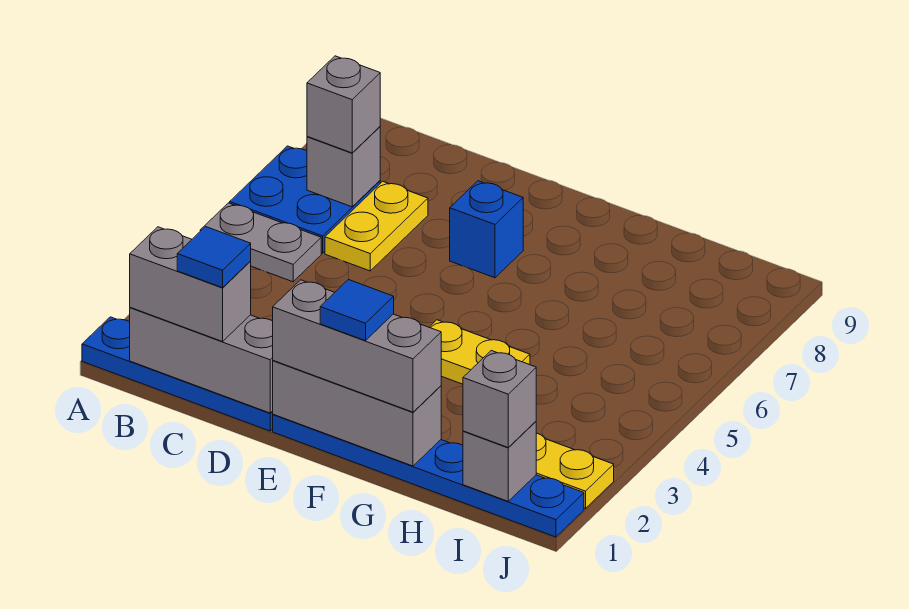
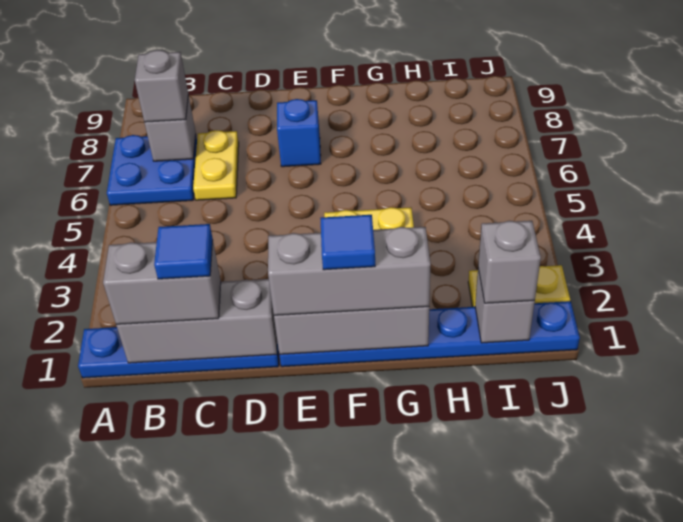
grey 1x2 plate [200,203,321,282] -> none

